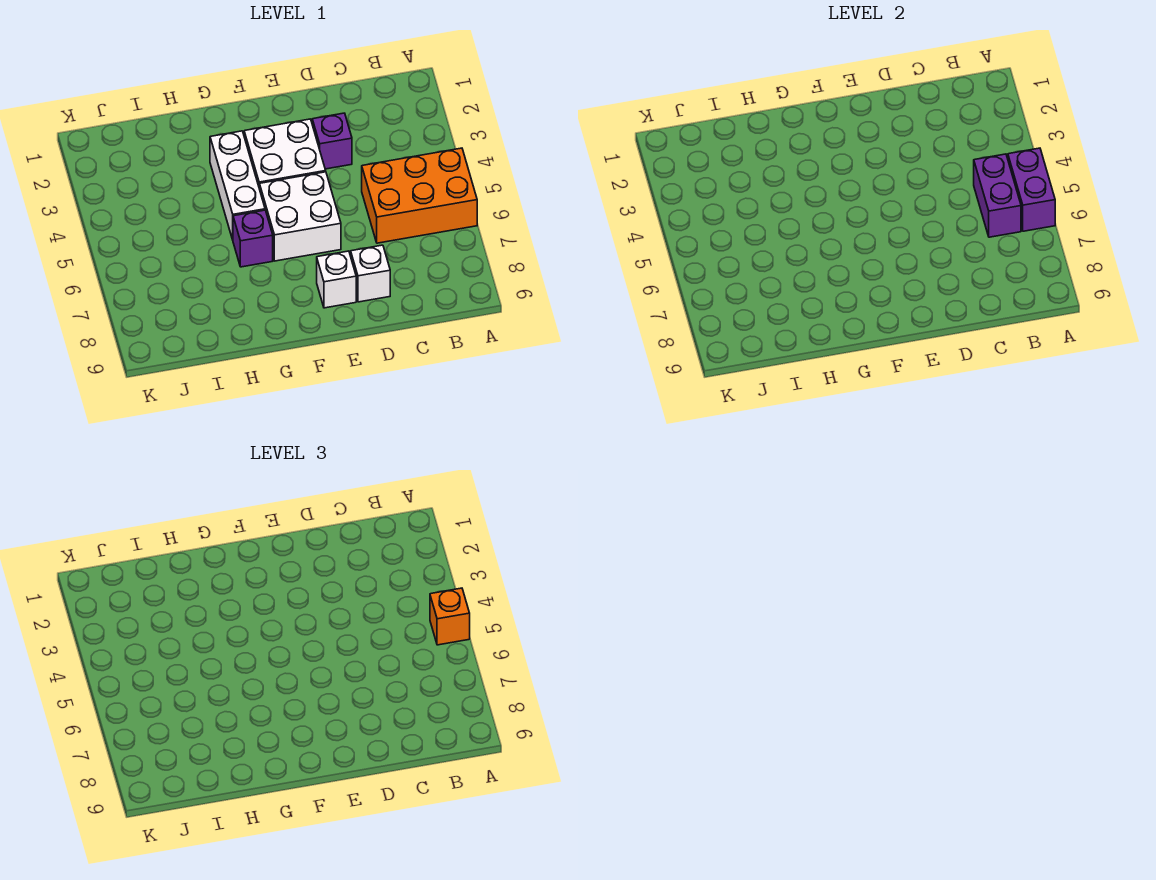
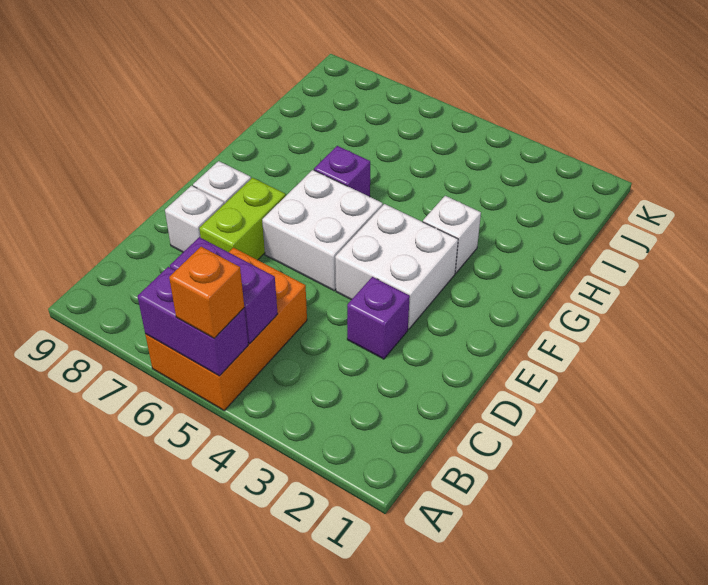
none -> lime 1x2 brick [199,178,286,260]
white 1x3 brick [210,131,265,240] -> white 1x1 brick [423,196,481,273]

